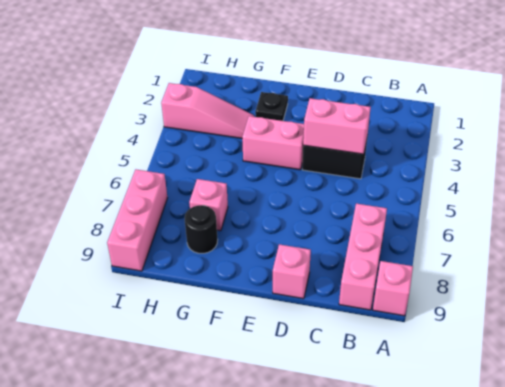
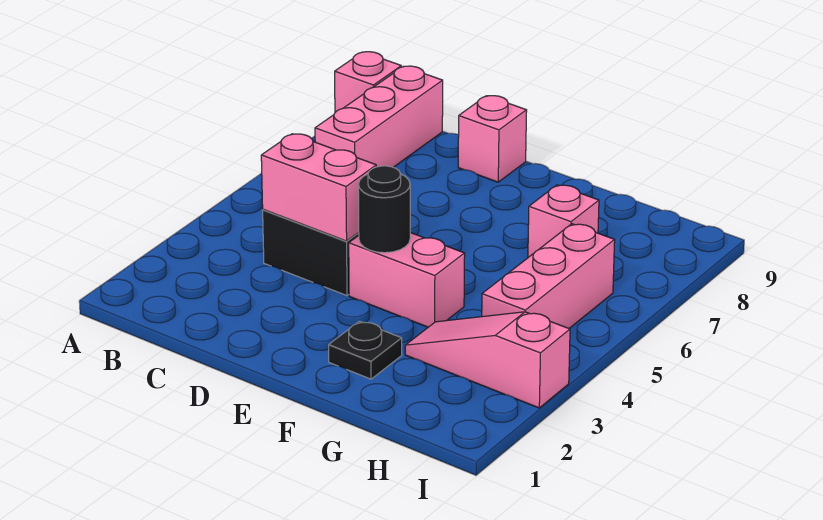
black 1x1 round brick [185,205,218,253] -> black 1x1 round brick moved to [358,166,410,253]
pink 1x3 brick [107,170,167,271] -> pink 1x3 brick moved to [482,224,615,328]

